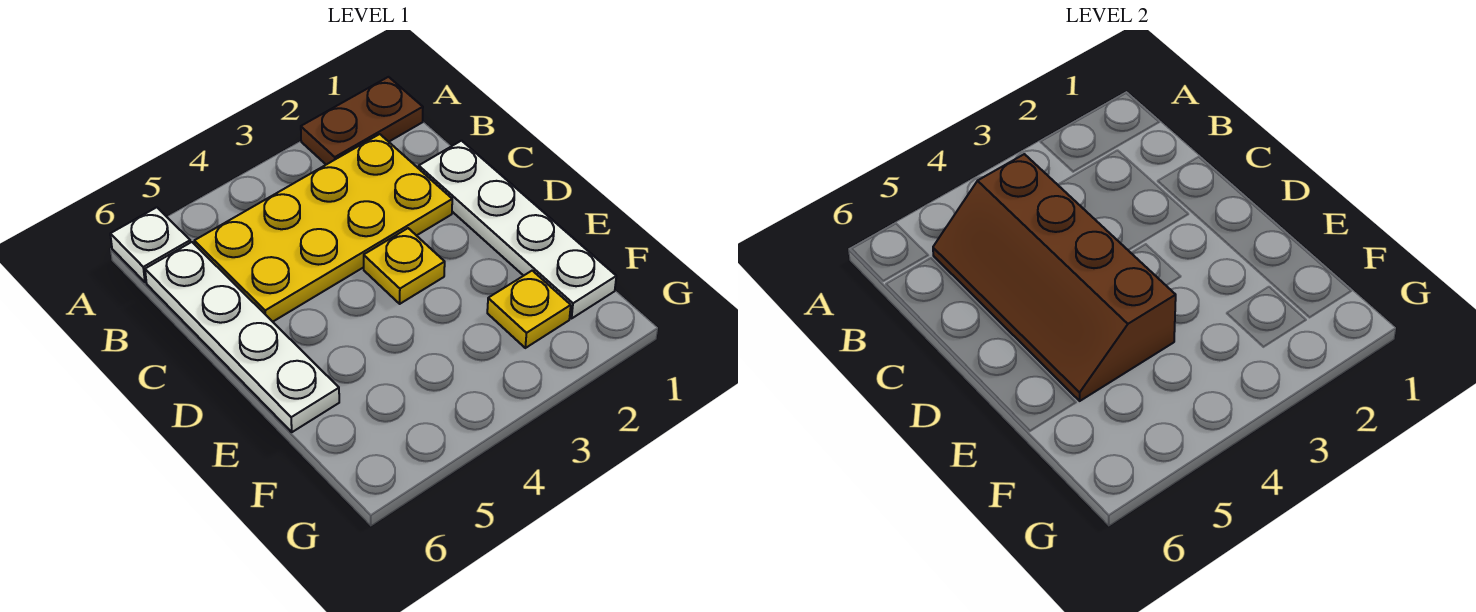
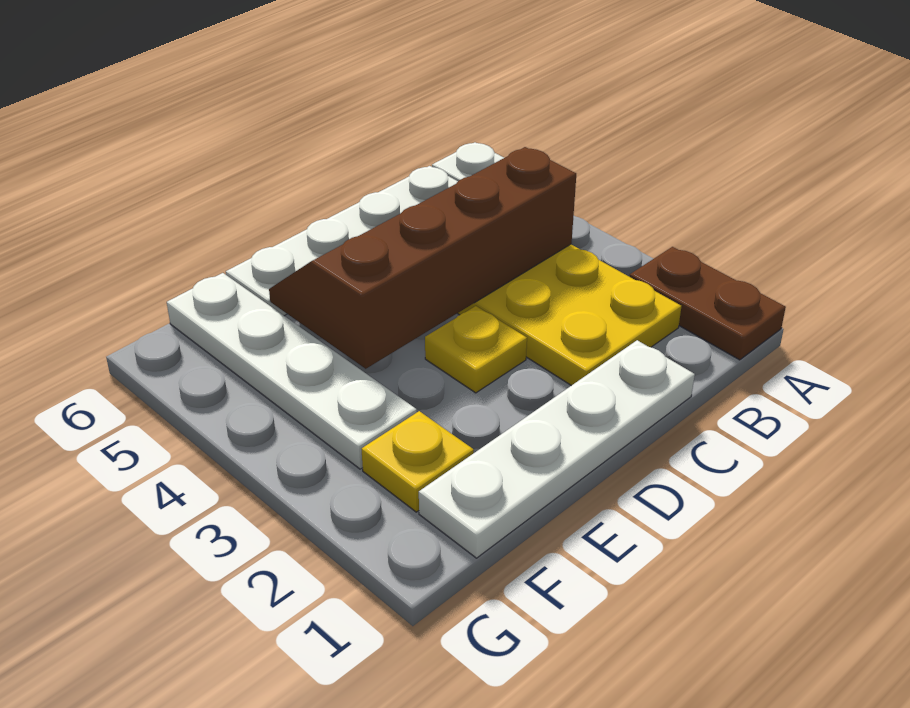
none -> white 1x4 plate [167,273,417,469]

